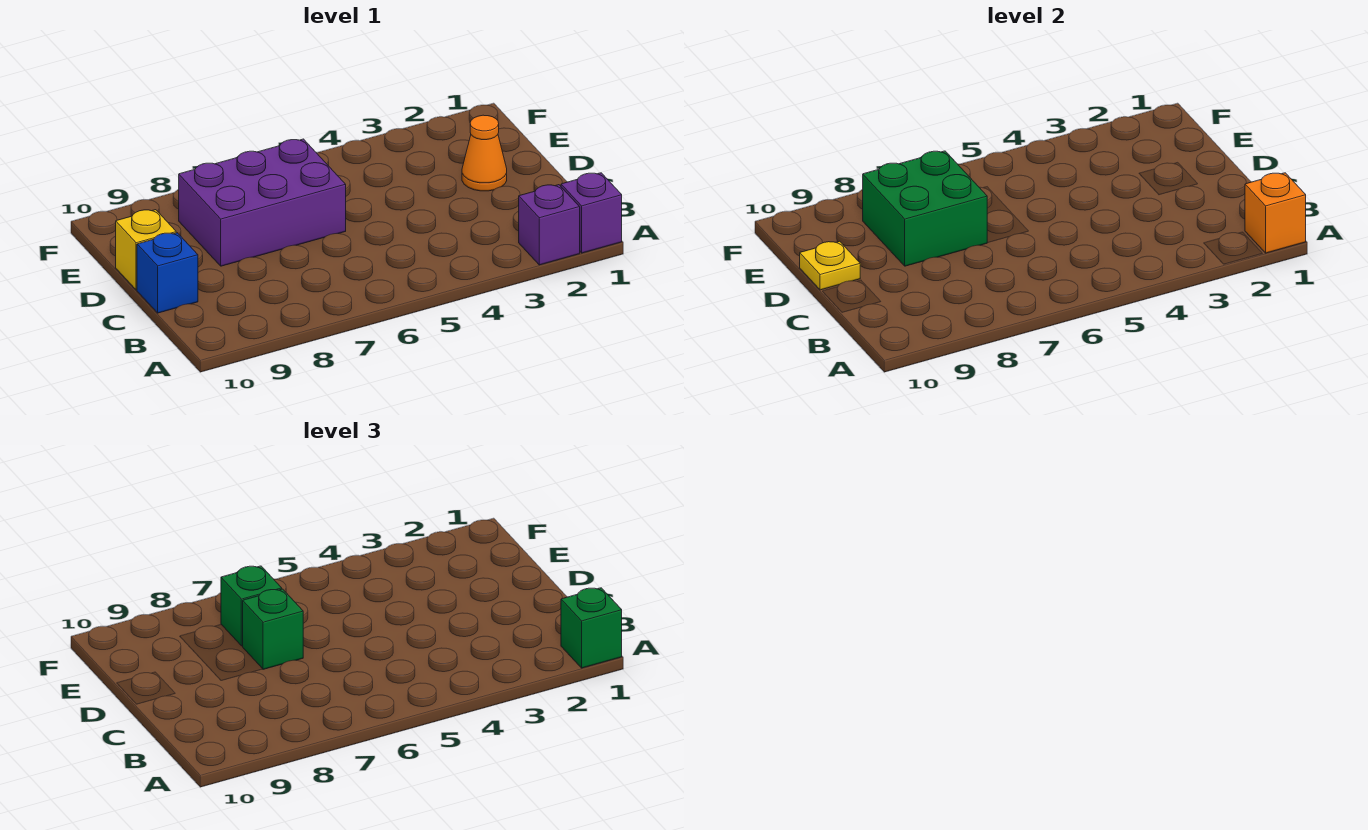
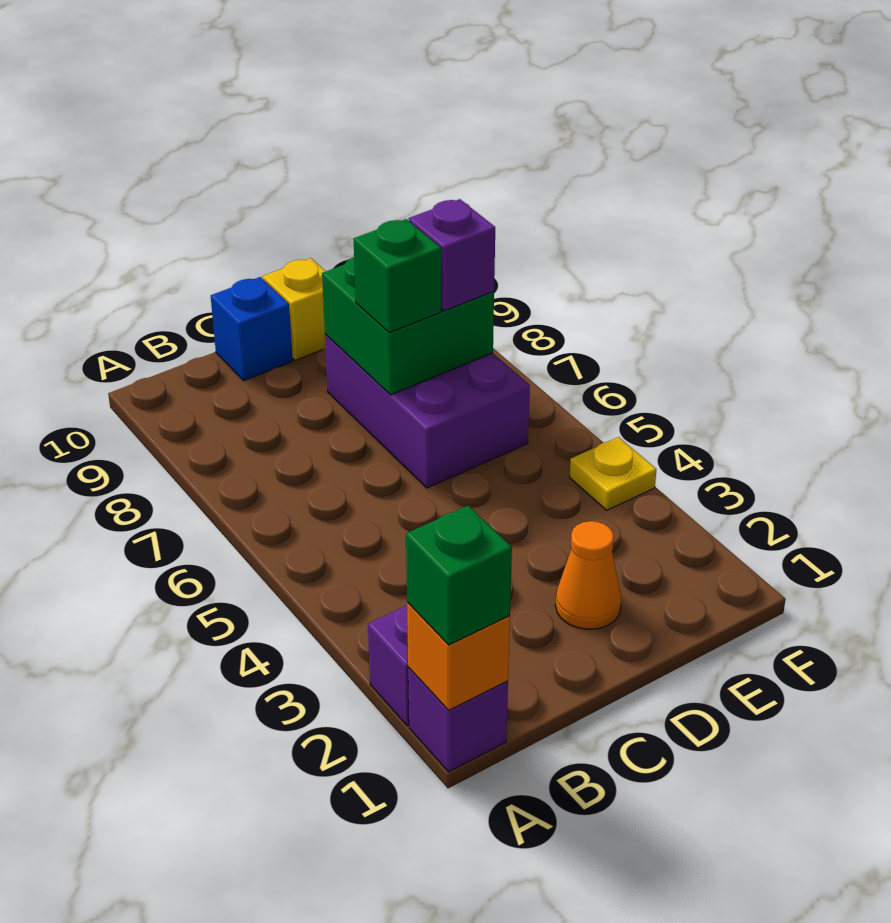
yellow 1x1 plate [800,241,860,290] -> yellow 1x1 plate moved to [570,437,656,510]
green 1x1 brick [221,566,282,646] -> purple 1x1 brick [409,199,495,311]

